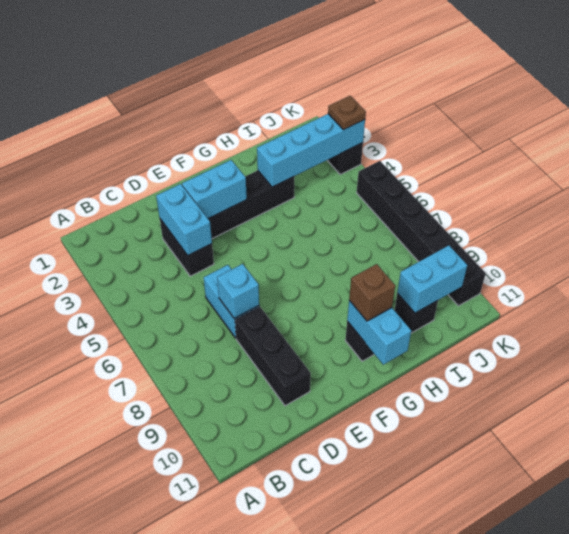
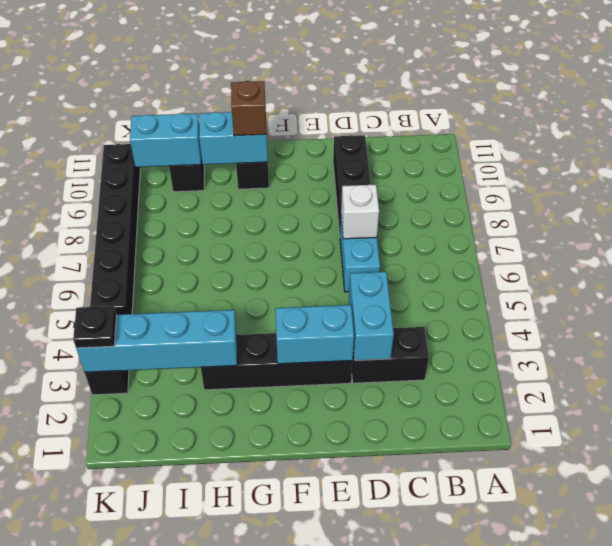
black 1x2 brick [160,219,214,276] -> black 1x2 brick turned to [352,327,429,383]
cyan 1x1 brick [217,264,259,319] -> white 1x1 brick [341,185,379,239]
cyan 1x2 brick [347,300,411,365] -> cyan 1x2 brick turned to [199,112,268,165]
brown 1x1 plate [328,96,366,130] -> black 1x1 plate [73,306,117,348]

